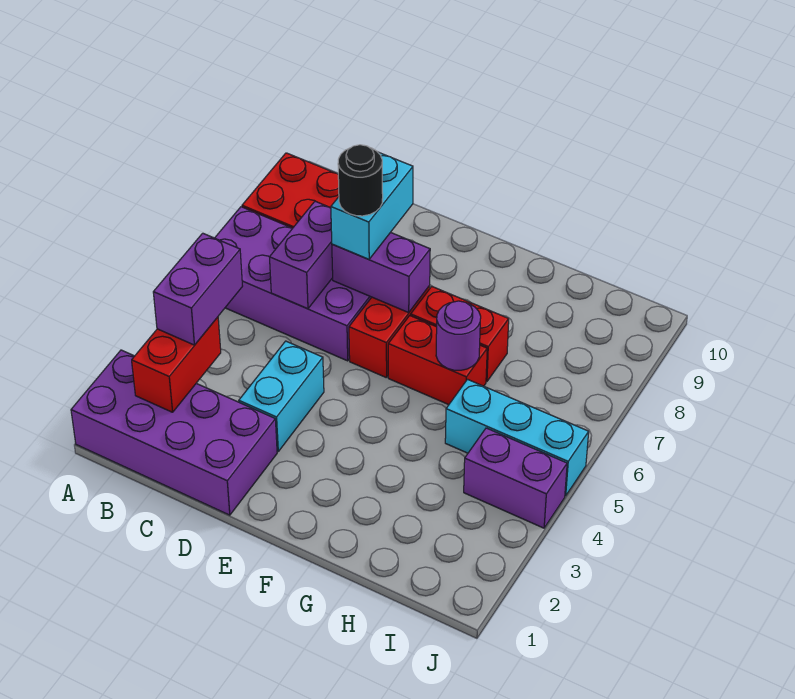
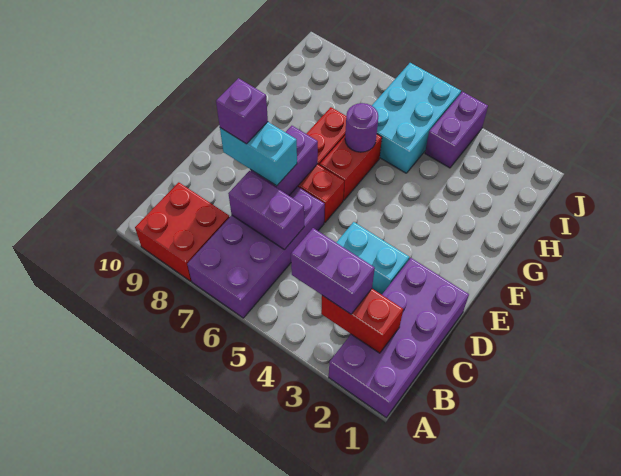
black 1x1 round brick [338,145,383,216] -> none
none -> purple 1x1 brick [216,78,268,144]
cyan 1x3 brick [445,379,589,496] -> cyan 2x3 brick [372,63,461,173]

